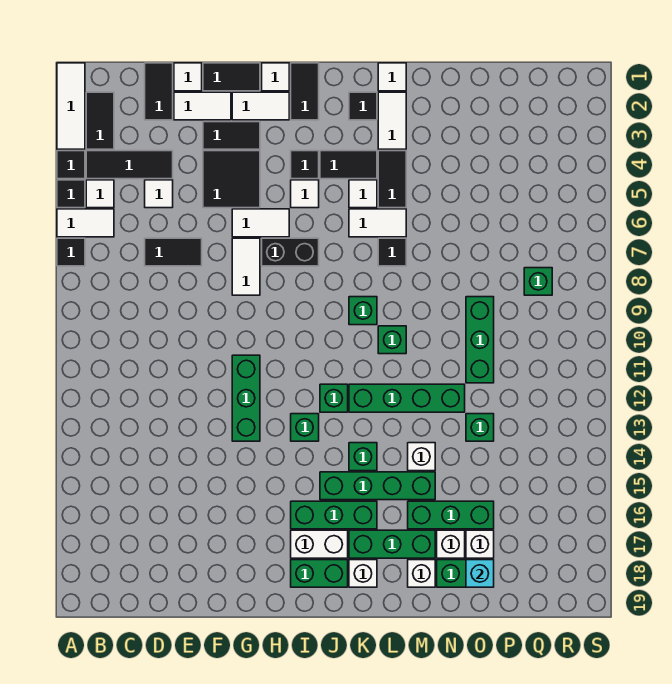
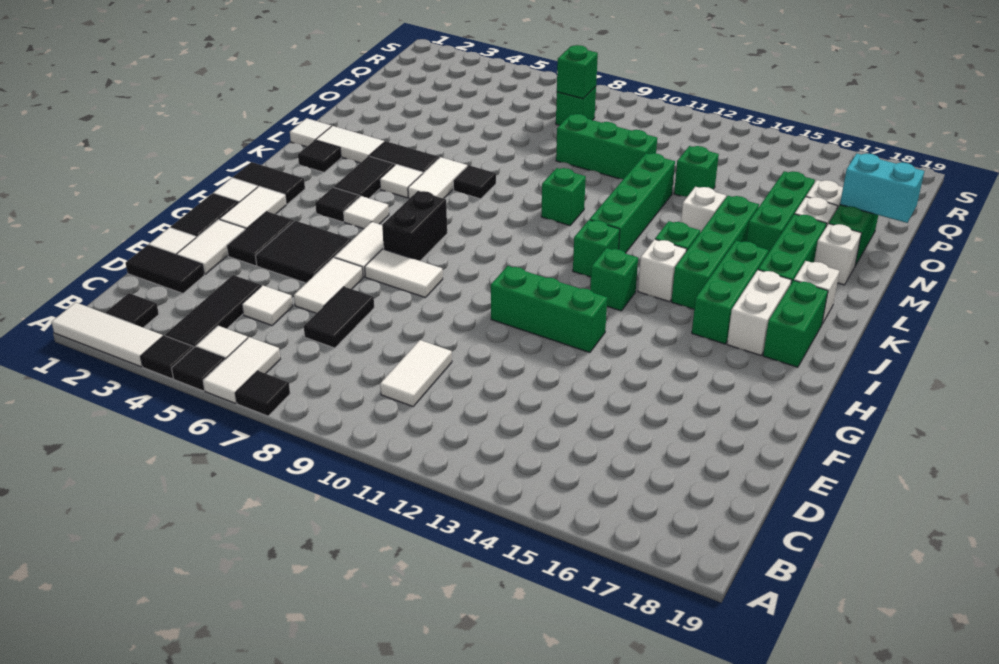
black 1x2 tile [86,92,114,149] -> black 1x1 tile [106,293,159,328]
none -> white 1x2 tile [380,340,452,407]
none -> white 1x2 tile [294,258,363,313]
none -> white 1x1 brick [638,239,686,302]
green 1x1 brick [349,297,377,325] -> green 1x1 brick moved to [557,45,598,99]
cyan 1x1 brick [466,560,494,587] -> cyan 1x2 brick [840,153,924,223]

